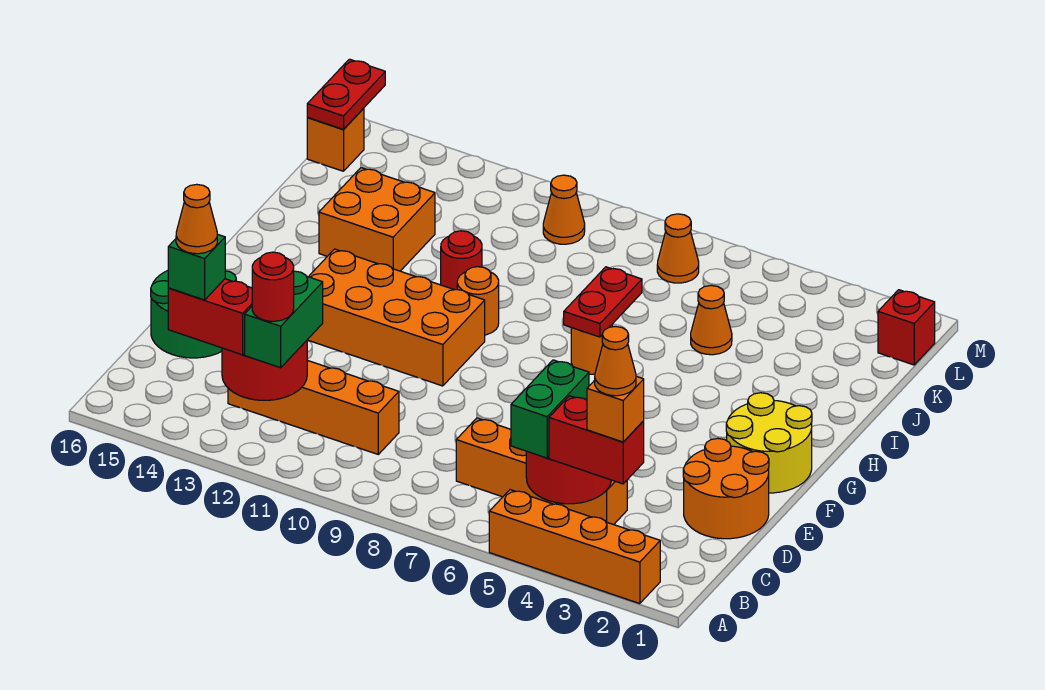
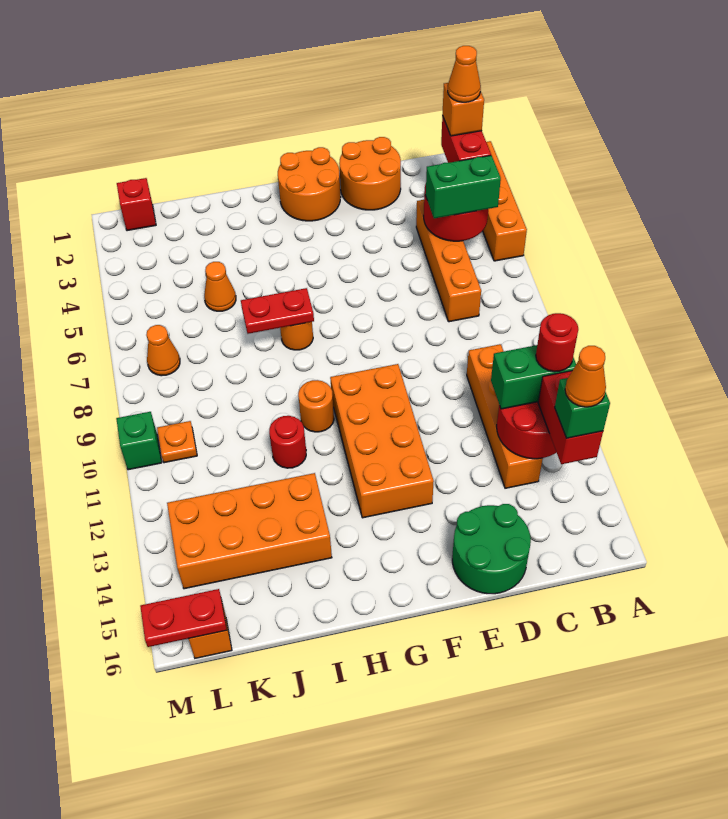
yellow 2x2 round brick [726,393,812,493] -> orange 2x2 round brick [278,147,341,221]
orange 2x2 brick [319,168,435,271] -> orange 2x4 brick [167,473,332,589]
orange 1x1 cone [543,175,585,244] -> orange 1x1 plate [157,421,197,463]
none -> green 1x1 brick [116,412,162,470]

